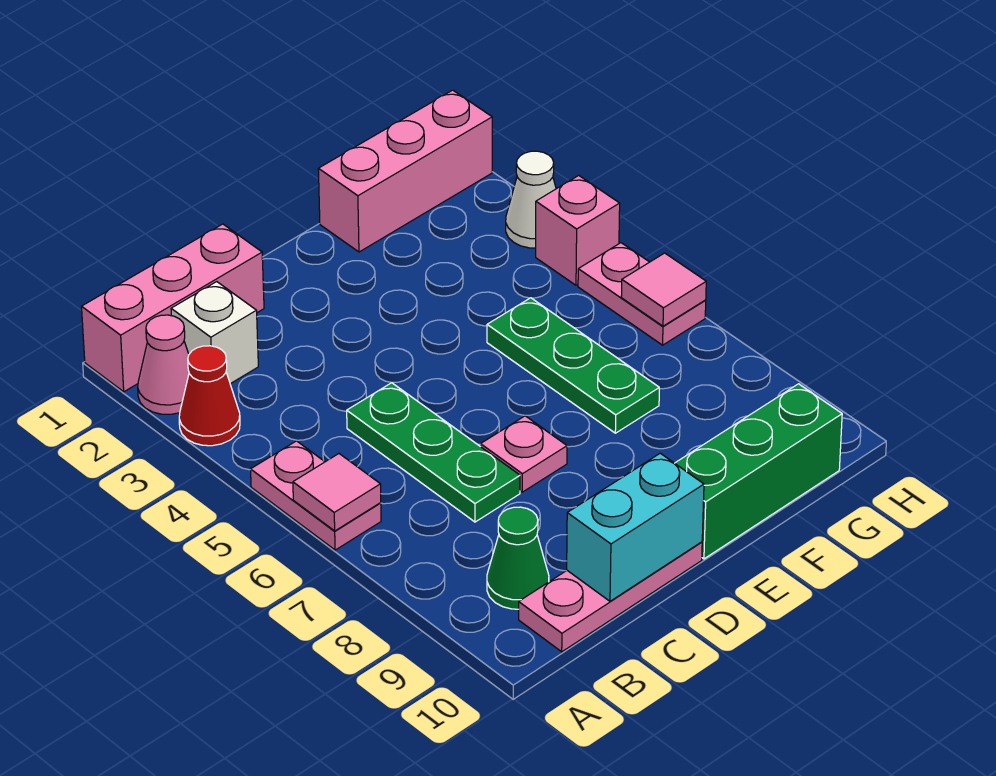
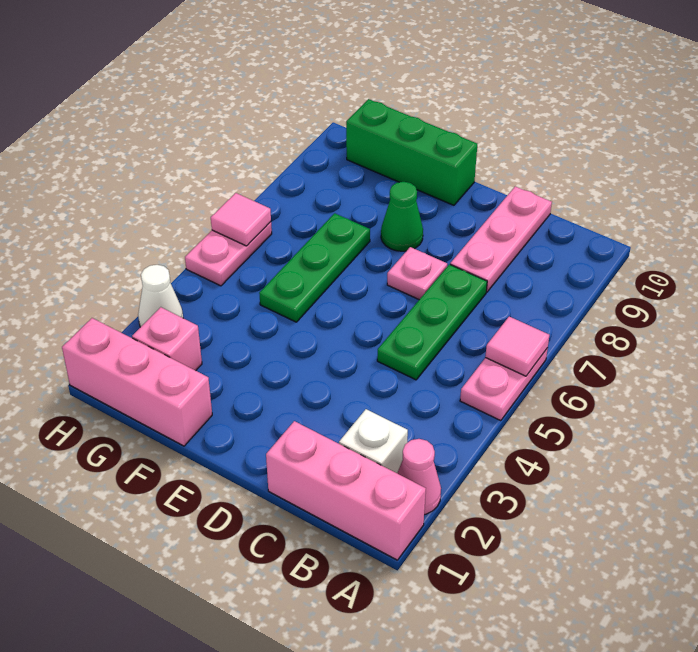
red 1x1 cone [179,346,240,446] -> none
green 1x1 cone [487,507,549,609] -> green 1x1 cone moved to [381,182,423,251]
pink 1x3 plate [519,542,702,652] -> pink 1x3 plate turned to [450,187,552,292]
cyan 1x2 brick [567,453,704,601] -> none
pink 1x1 brick [536,176,620,285] -> pink 1x1 brick moved to [132,307,202,371]

